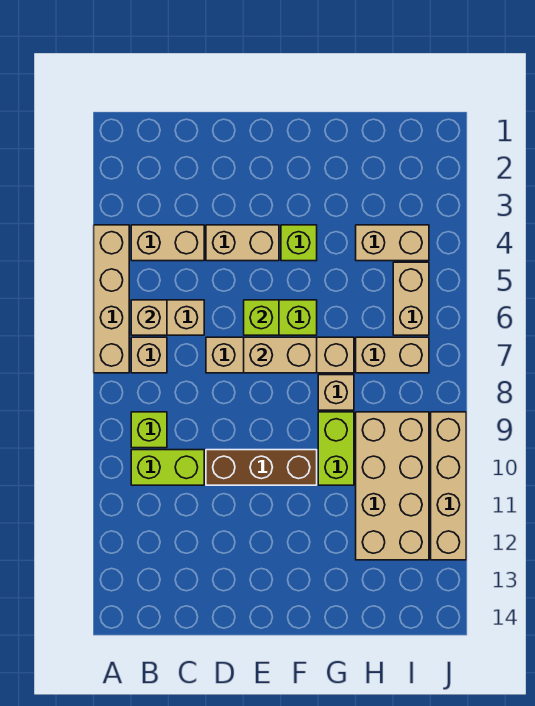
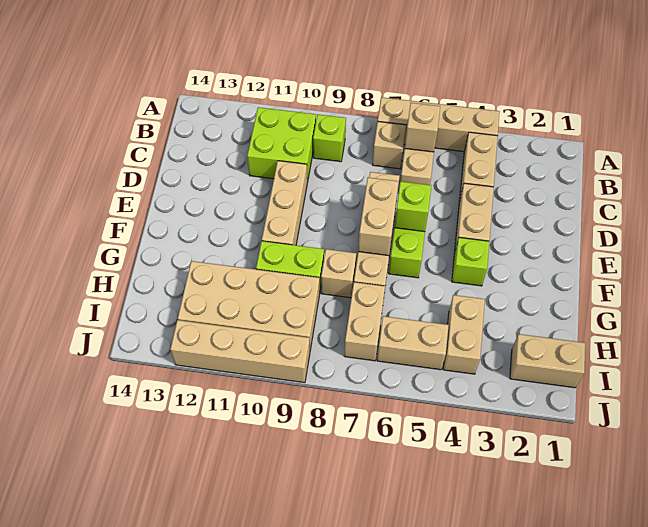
lime 1x2 brick [131,450,204,485] -> lime 2x2 brick [247,107,316,183]
brown 1x3 brick [206,450,317,485] -> tan 1x3 brick [262,161,307,245]
none -> tan 1x2 brick [510,334,585,388]

